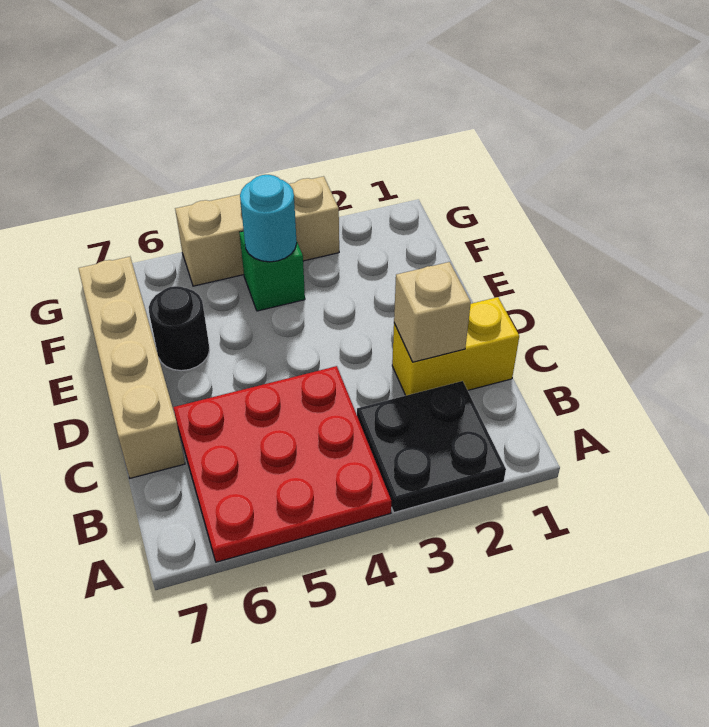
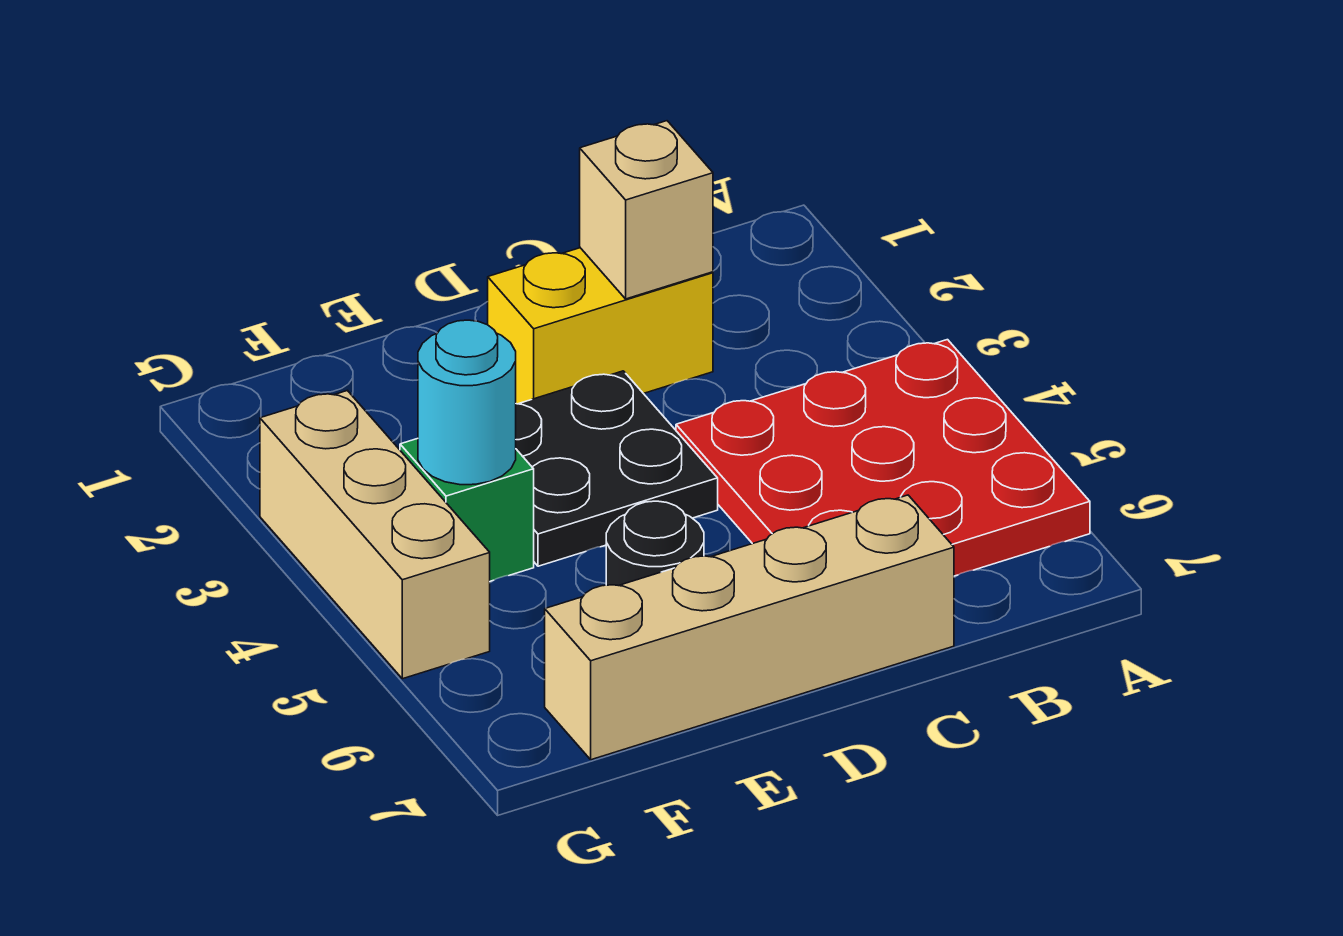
black 2x2 plate [357,381,506,512] -> black 2x2 plate moved to [516,371,718,566]
yellow 1x2 brick [392,297,519,396] -> yellow 1x2 brick turned to [488,248,713,404]

